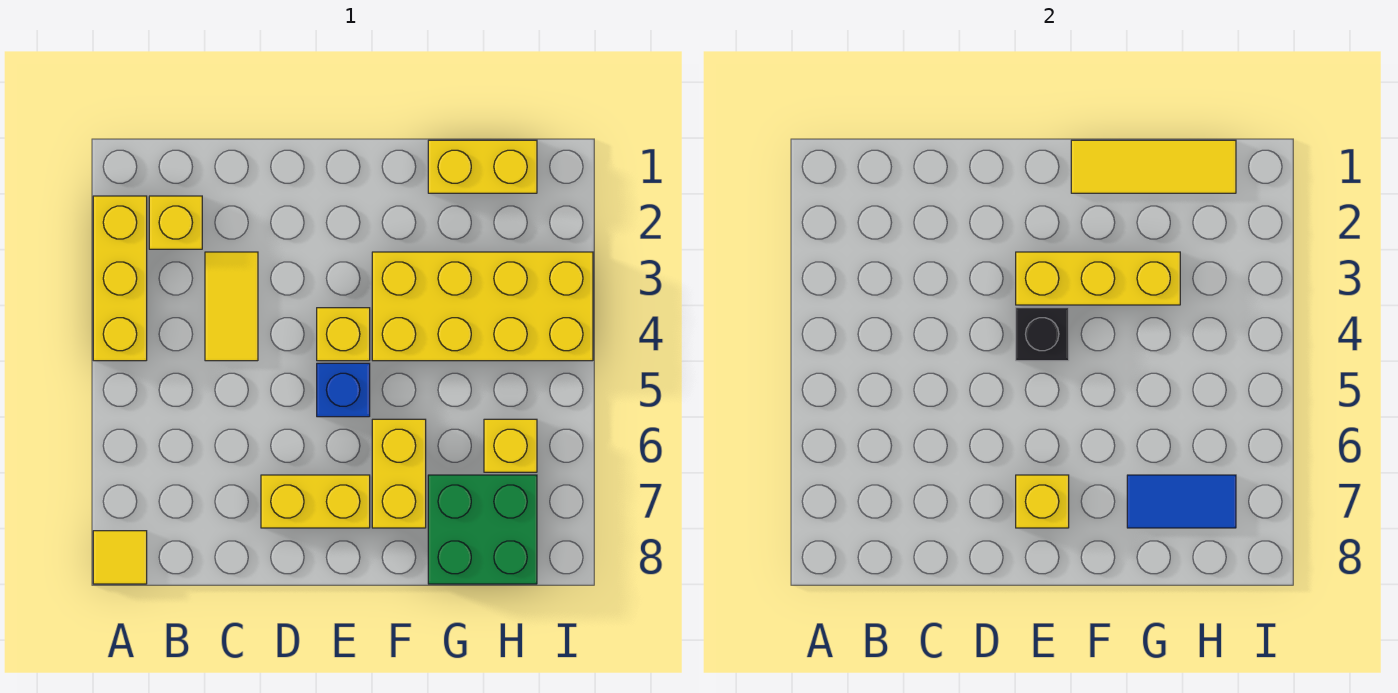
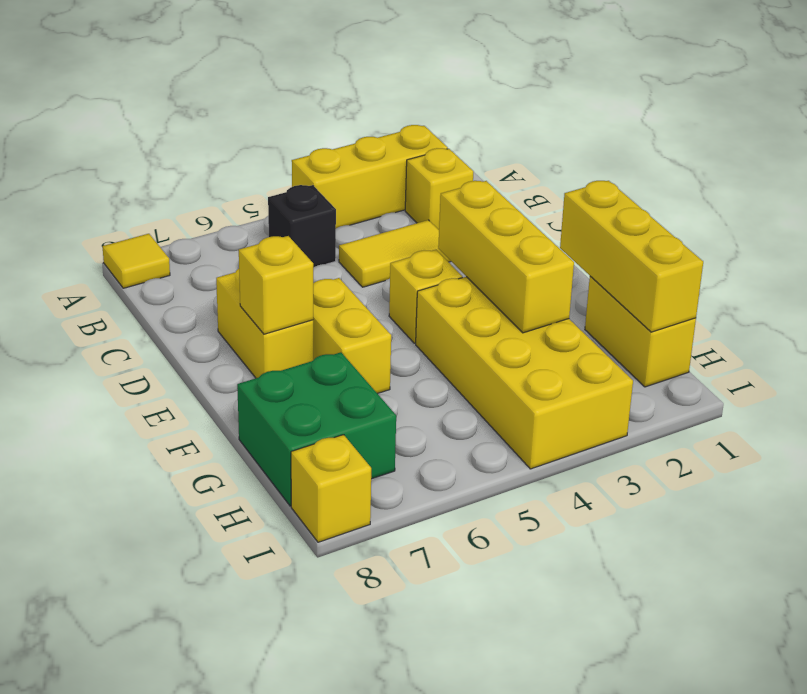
black 1x1 brick [1016,308,1069,361] -> black 1x1 brick moved to [268,185,336,268]
blue 1x1 brick [317,363,370,417] -> none
yellow 1x3 tile [1071,140,1236,193] -> yellow 1x3 brick [560,181,703,332]
yellow 1x2 brick [372,419,426,528] -> yellow 1x2 brick turned to [313,278,391,394]
blue 1x2 tile [1127,475,1236,528] -> none
yellow 1x1 brick [484,419,537,472] -> yellow 1x1 brick moved to [291,435,371,542]

